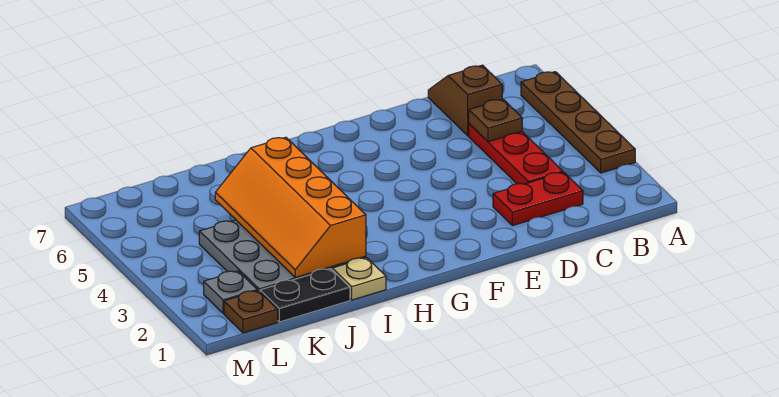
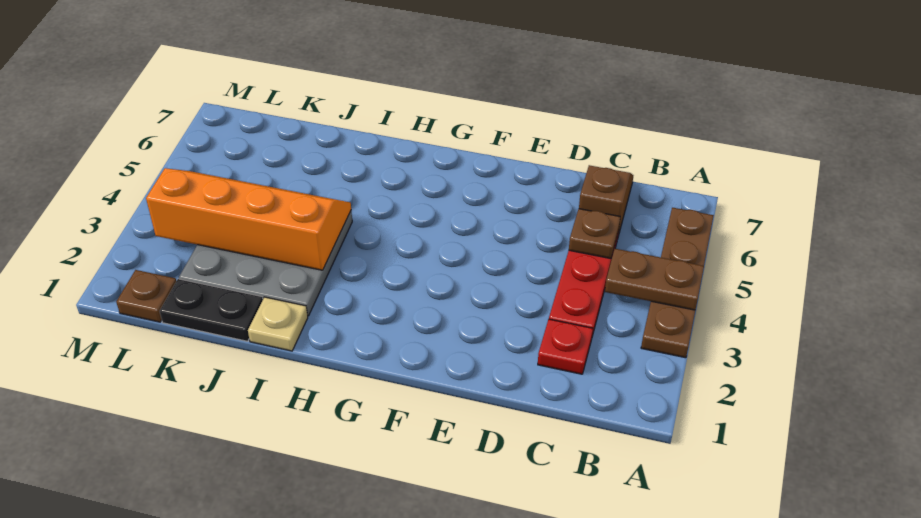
none -> brown 1x2 plate [605,249,704,310]
red 1x2 plate [493,172,583,226] -> red 1x1 plate [538,319,593,374]
orange 2x4 slope [215,137,366,277] -> orange 2x4 slope turned to [146,168,351,270]
grey 1x1 plate [204,271,257,313] -> none

